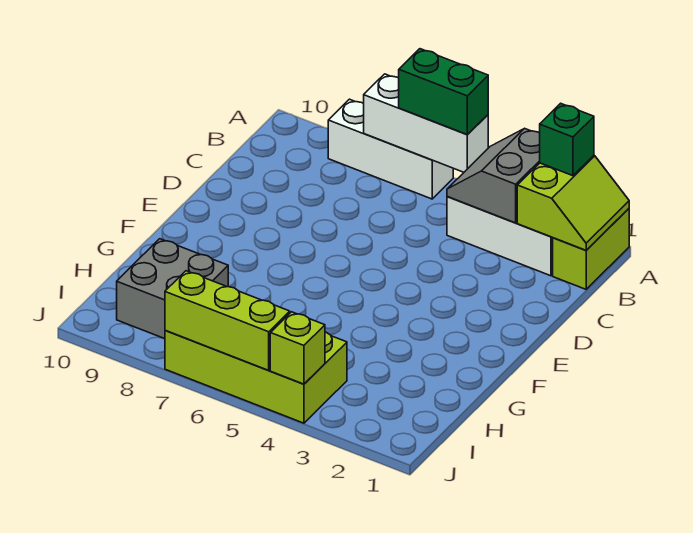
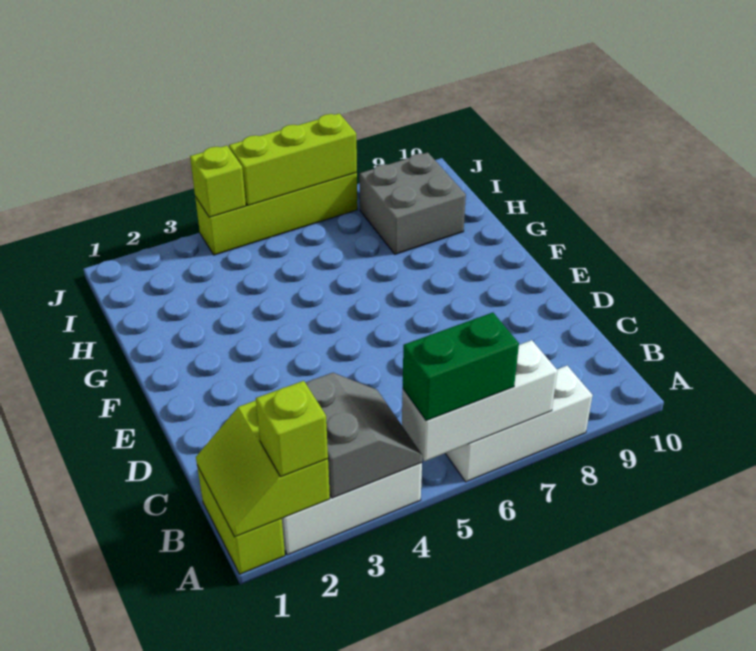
green 1x1 brick [540,103,594,176] -> lime 1x1 brick [256,381,328,477]
lime 2x4 brick [165,331,347,423] -> lime 1x4 brick [195,173,357,255]

